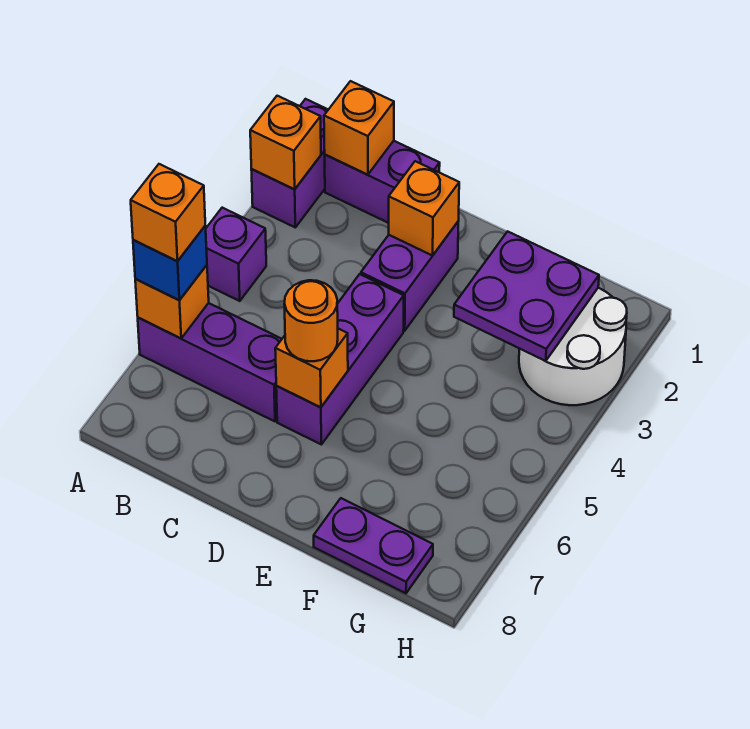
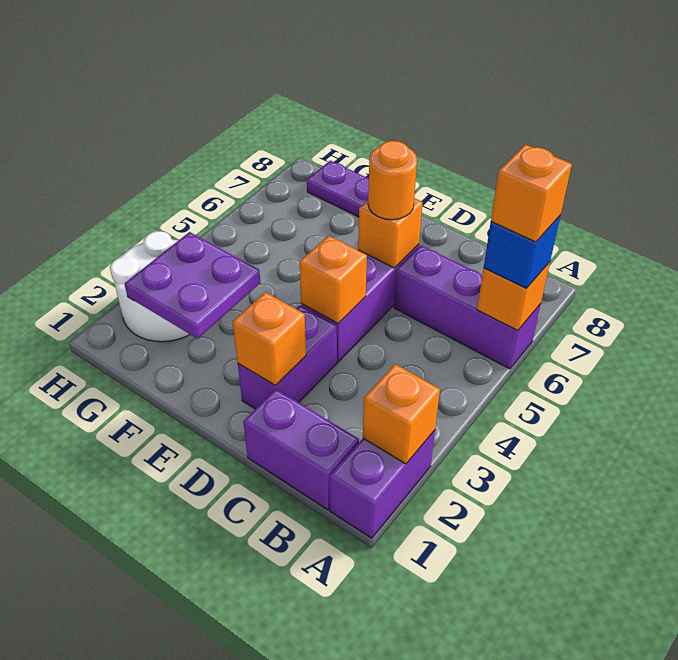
purple 1x1 brick [206,208,266,301] -> none
orange 1x1 brick [324,81,394,175] -> orange 1x1 brick moved to [299,235,367,323]

